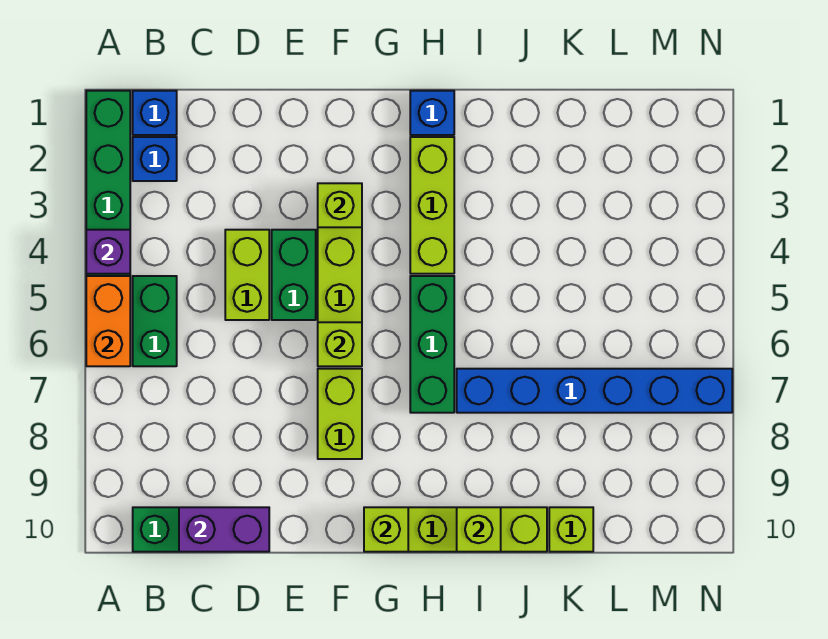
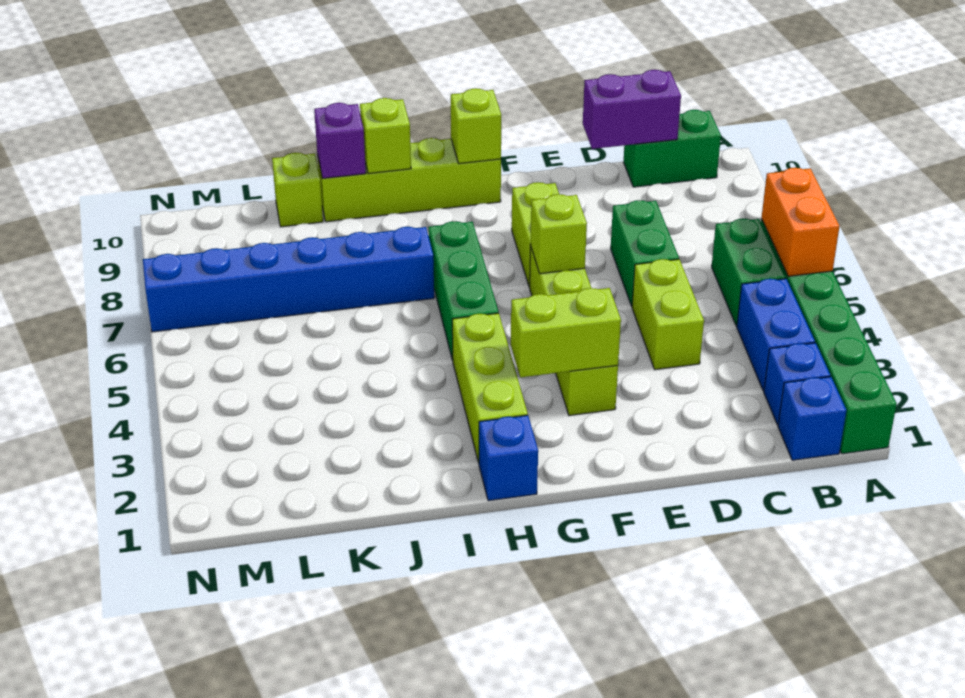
purple 1x1 brick [86,230,130,274] -> purple 1x1 brick moved to [314,103,366,179]
none -> blue 1x2 brick [737,279,815,391]
green 1x2 brick [272,230,316,320] -> green 1x2 brick moved to [611,200,679,306]
lime 1x1 brick [318,183,362,227] -> lime 1x2 brick [511,288,621,378]

